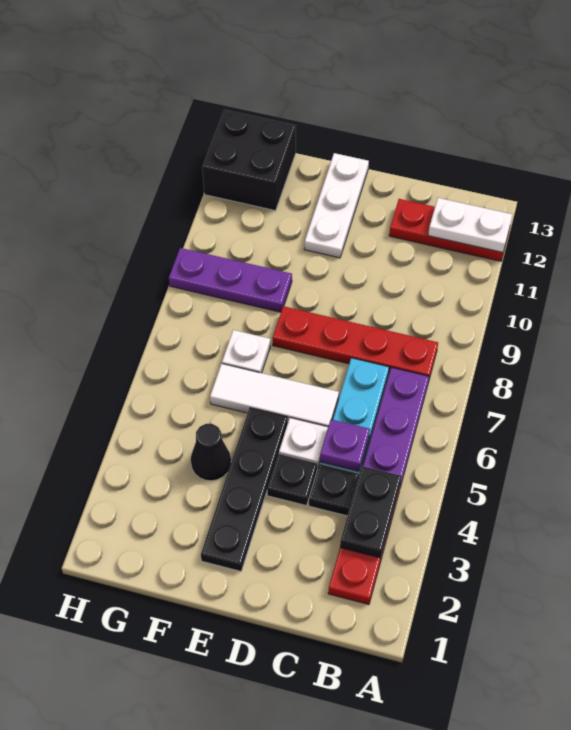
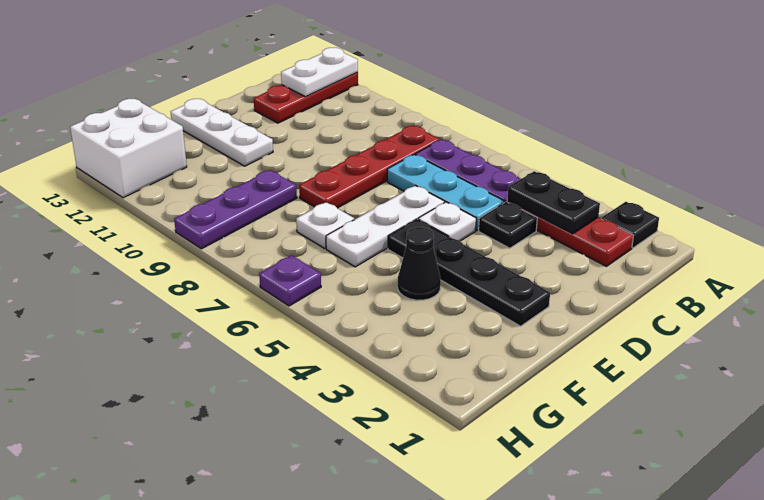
purple 1x1 plate [320,419,370,471] -> purple 1x1 plate moved to [259,255,321,306]
black 1x1 plate [267,454,317,505] -> black 1x1 plate moved to [601,202,659,248]
white 1x3 tile [210,364,339,427] -> white 1x3 plate [326,186,445,267]
black 2x2 brick [202,110,296,211] -> white 2x2 brick [70,99,187,198]

